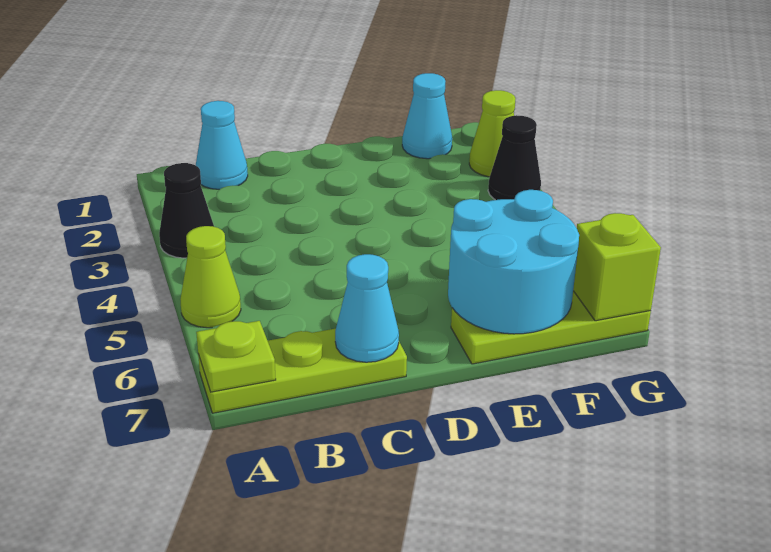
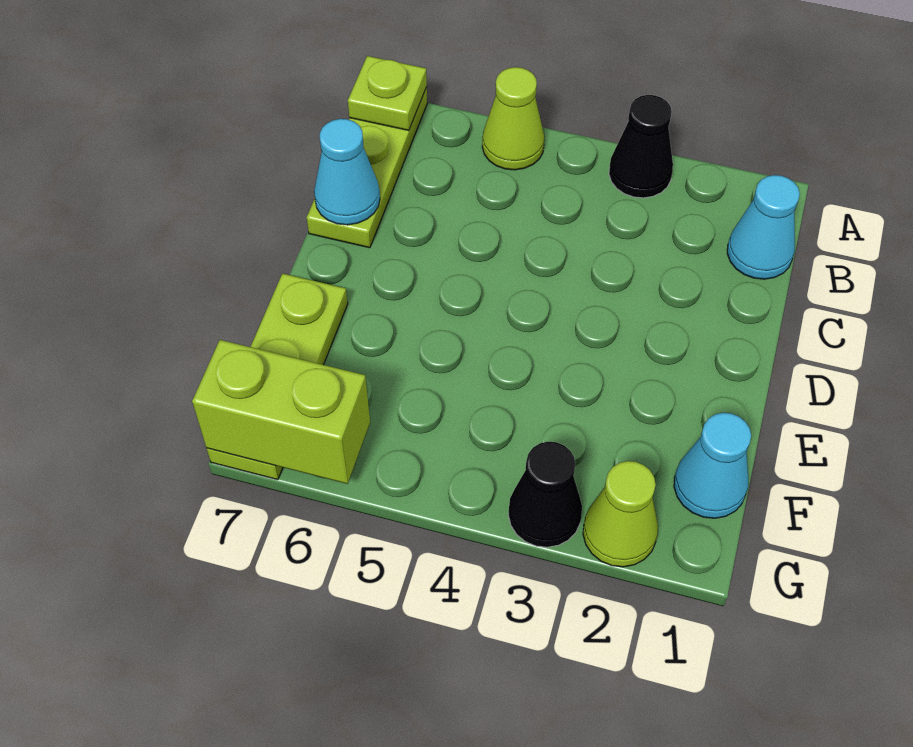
cyan 2x2 round brick [448,190,579,334] -> none
lime 1x1 brick [573,213,661,321] -> lime 1x2 brick [192,340,370,484]

